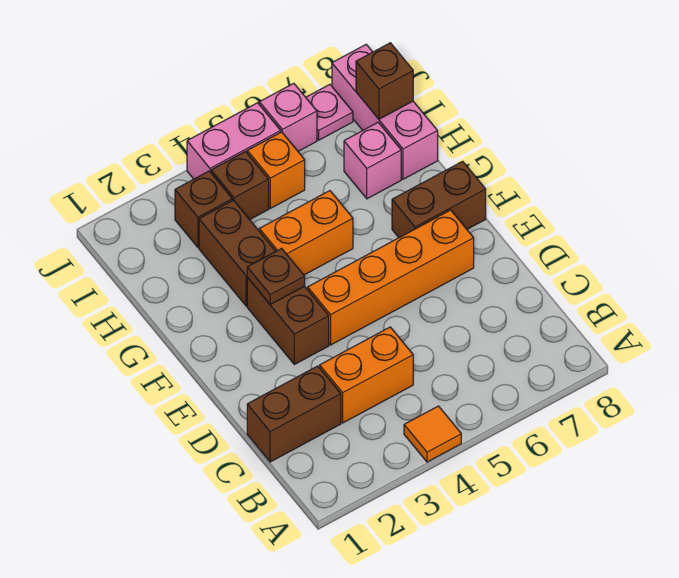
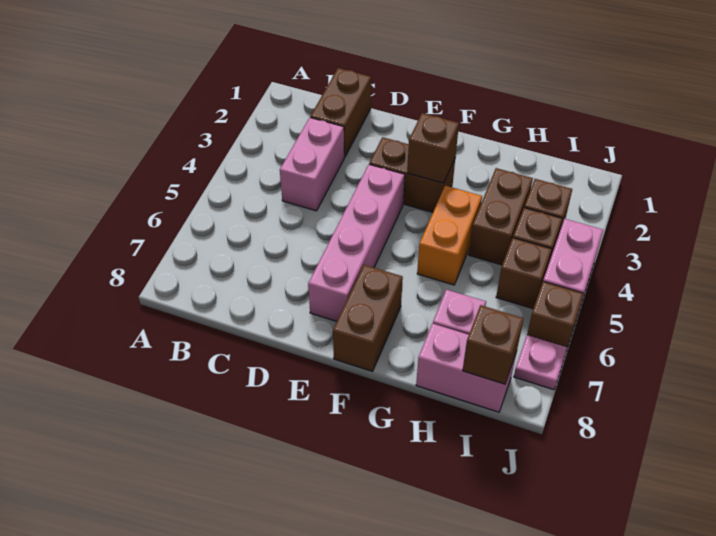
orange 1x1 tile [404,406,461,462] -> none
orange 1x2 brick [320,327,413,423] -> pink 1x2 brick [280,118,344,211]
orange 1x4 brick [308,210,474,345] -> pink 1x4 brick [308,164,405,321]
brown 1x1 plate [247,248,305,304] -> brown 1x1 brick [407,113,459,183]
brown 1x2 brick [199,200,276,306] -> brown 1x2 brick turned to [469,168,533,265]
pink 1x3 brick [332,44,438,179] -> pink 1x2 brick [416,323,517,412]
orange 1x1 brick [247,132,305,208] -> brown 1x1 brick [496,238,552,309]
pink 1x1 brick [259,83,317,151] -> brown 1x1 brick [527,282,584,347]

